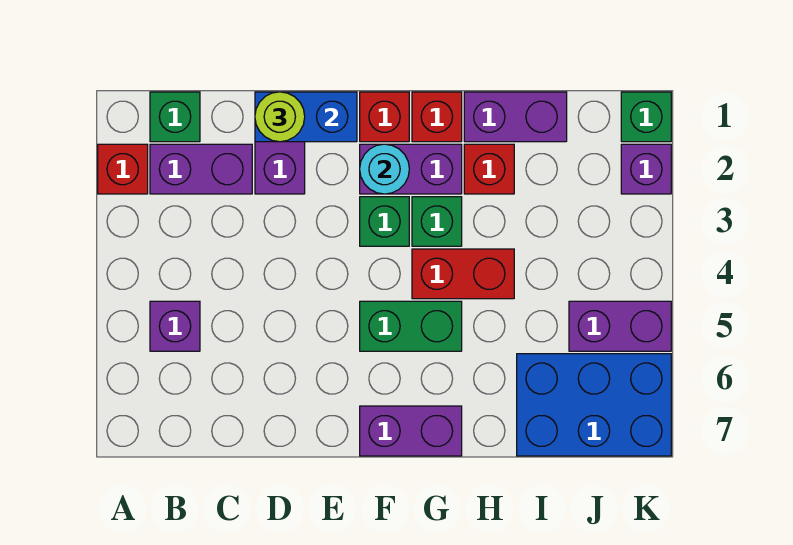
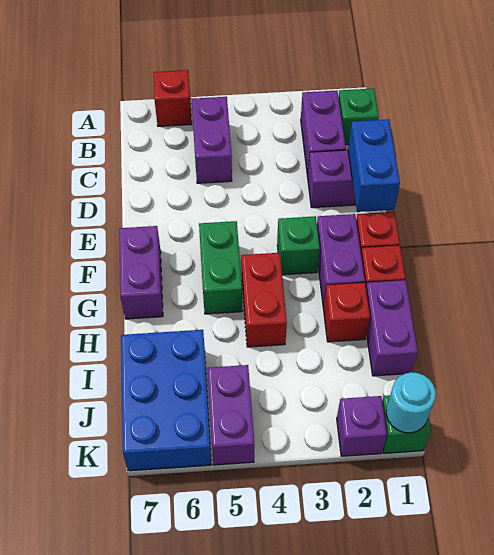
red 1x1 brick [98,144,148,194] -> red 1x1 brick moved to [153,70,192,126]
purple 1x1 brick [150,301,200,351] -> purple 1x2 brick [192,97,232,183]
lime 1x1 round brick [255,92,305,142] -> none
cyan 1x1 round brick [360,144,409,194] -> cyan 1x1 round brick moved to [386,372,436,433]
green 1x1 brick [412,197,462,246] -> none

